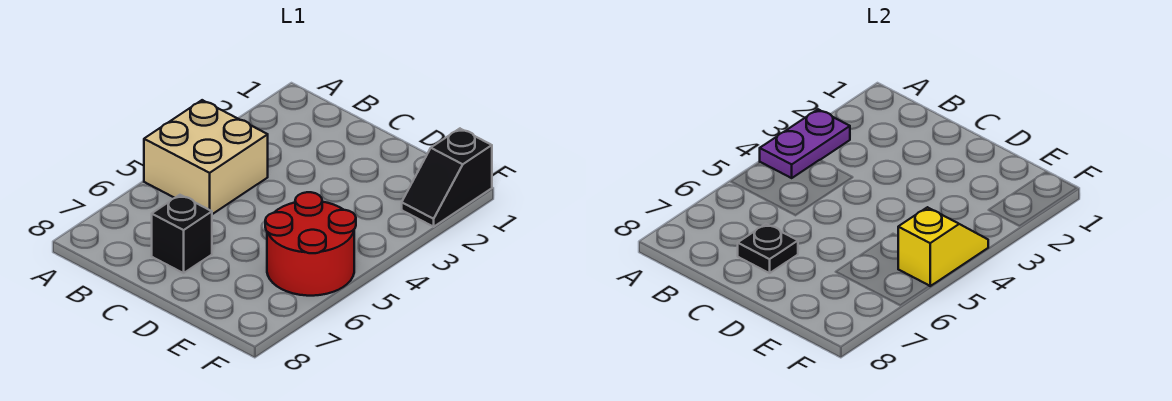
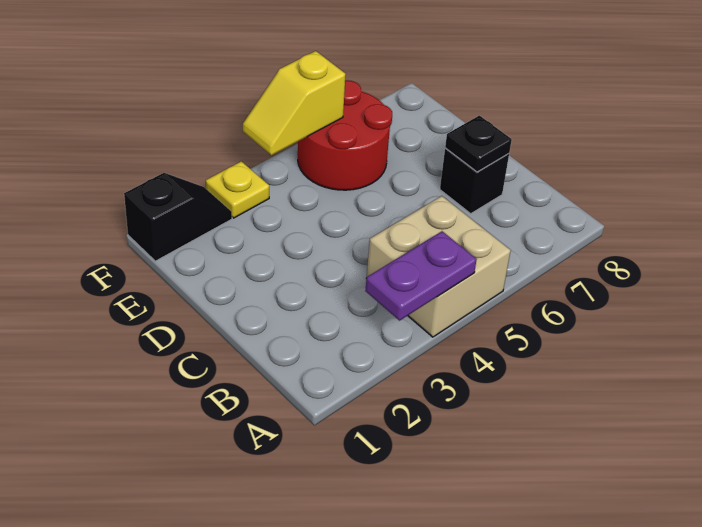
none -> yellow 1x1 plate [206,161,269,218]

